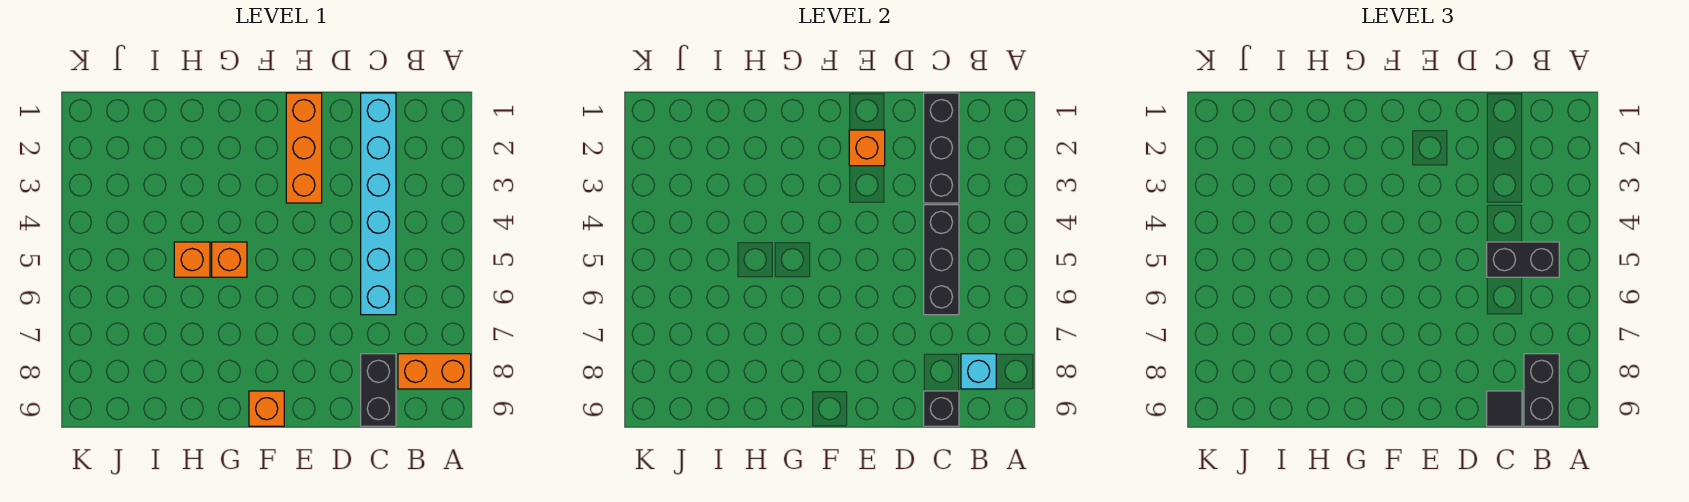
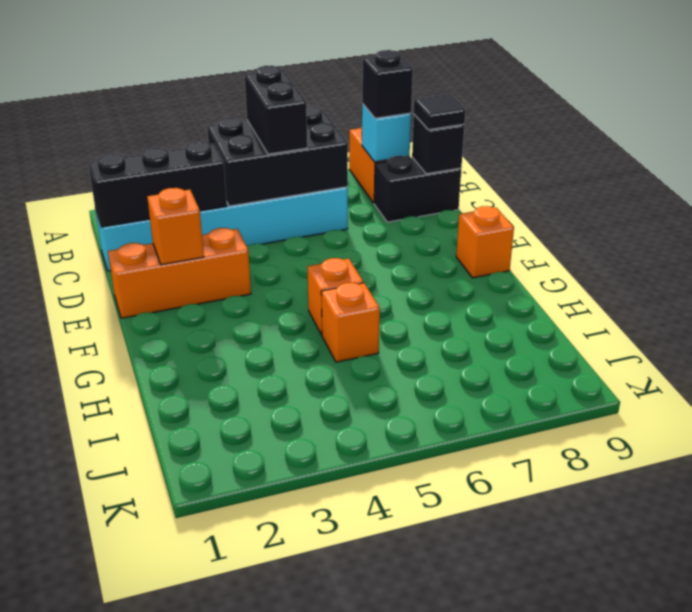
black 1x2 brick [1524,354,1559,426] -> black 1x1 brick [362,50,413,118]
black 1x3 brick [924,205,959,315] -> black 2x3 brick [207,106,348,206]

